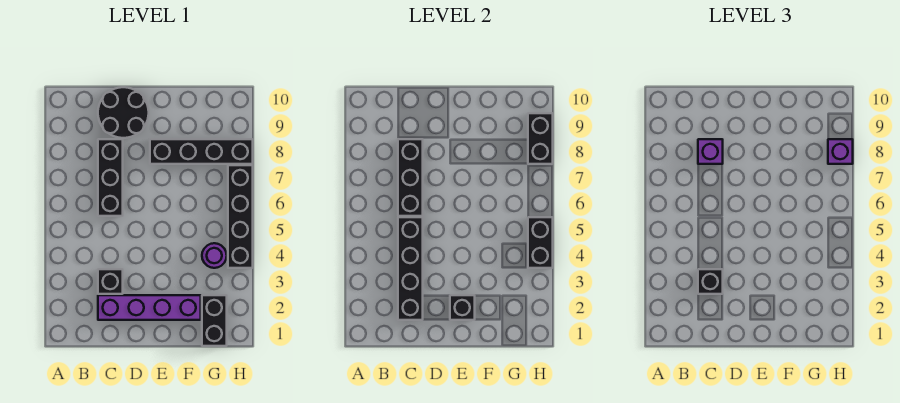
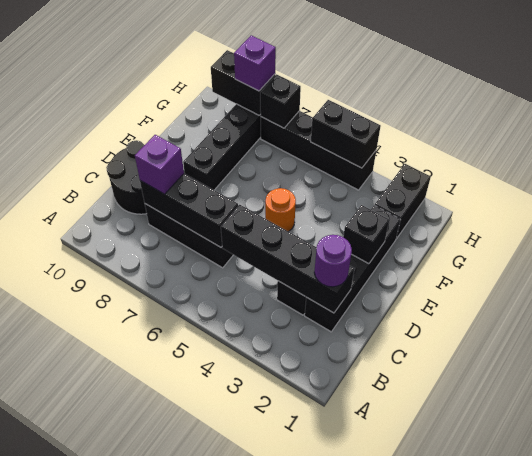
purple 1x4 brick [98,295,201,320] -> black 1x4 brick [305,206,401,332]
black 1x1 brick [698,269,723,294] -> black 1x1 brick moved to [260,74,301,128]
none -> orange 1x1 round brick [265,188,296,232]
black 1x2 brick [202,295,227,346] -> black 1x2 brick turned to [374,164,431,239]
purple 1x1 round brick [202,243,227,268] -> purple 1x1 round brick moved to [314,235,352,287]

